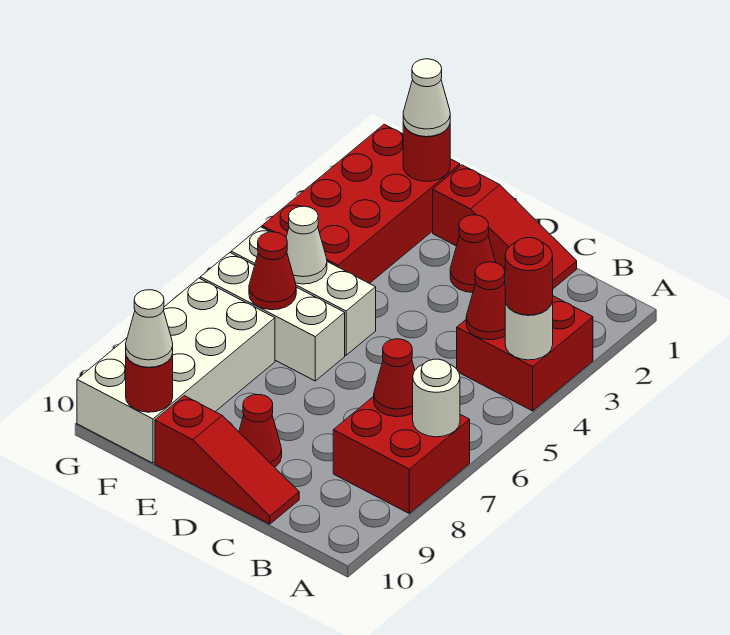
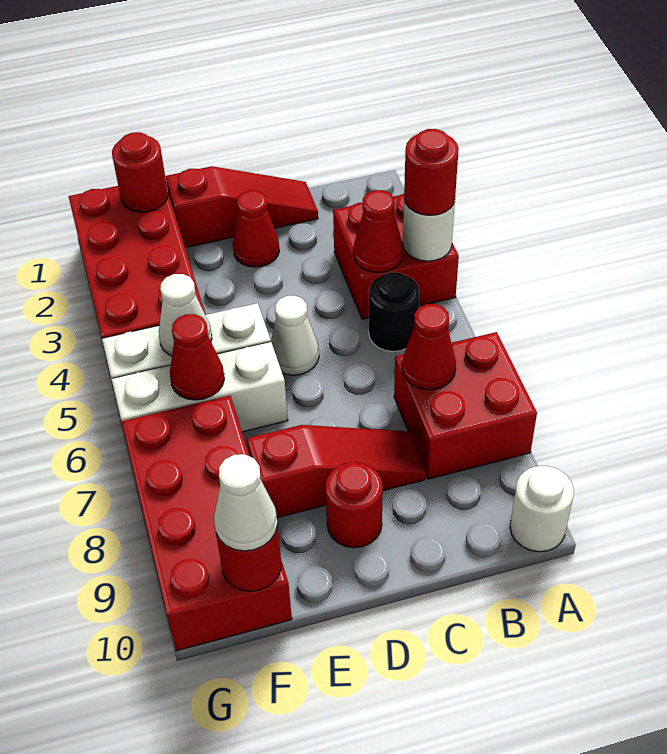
white 1x1 round brick [413,359,460,437] -> white 1x1 round brick moved to [510,466,574,552]
none -> black 1x1 round brick [369,272,420,352]
red 1x3 slope [155,396,299,524] -> red 1x3 slope moved to [247,425,426,518]
red 1x1 cone [239,395,282,467] -> red 1x1 round brick [325,462,383,548]
white 1x1 cone [403,59,450,137] -> white 1x1 cone moved to [271,296,319,375]
white 2x4 brick [77,278,275,463] -> red 2x4 brick [122,396,292,651]

